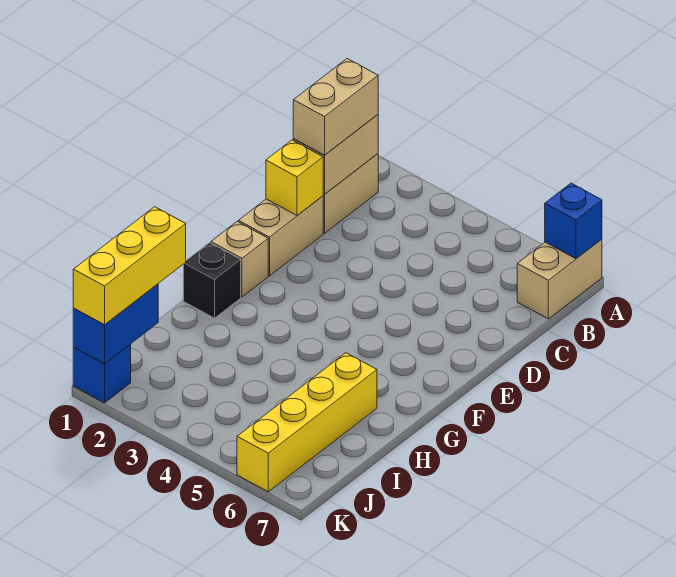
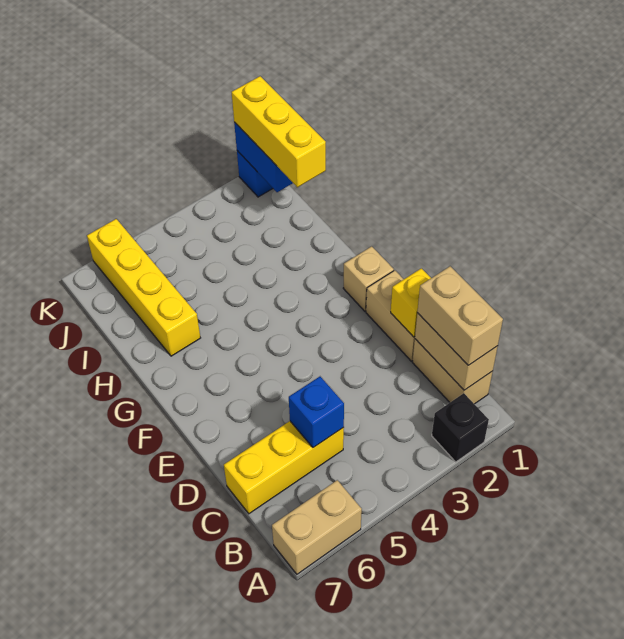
tan 1x2 brick [517,239,602,319] -> tan 1x2 brick turned to [272,480,362,574]
blue 1x1 brick [545,183,602,259] -> blue 1x1 brick moved to [289,377,344,448]
none -> yellow 1x3 brick [224,421,344,514]
black 1x1 brick [183,243,241,318] -> black 1x1 brick moved to [432,393,489,462]

